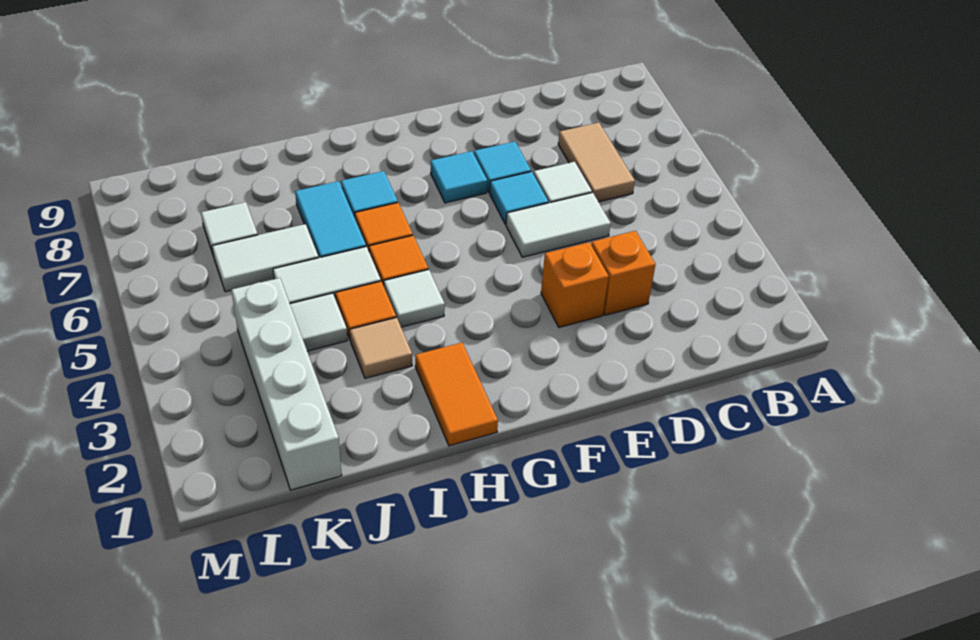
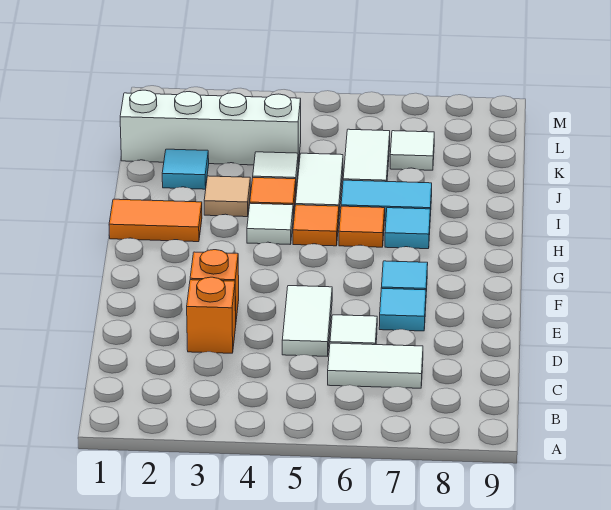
tan 1x2 tile [558,123,635,202] -> white 1x2 tile [328,343,423,388]
cyan 1x1 tile [490,172,548,224] -> cyan 1x1 tile moved to [162,149,209,189]

